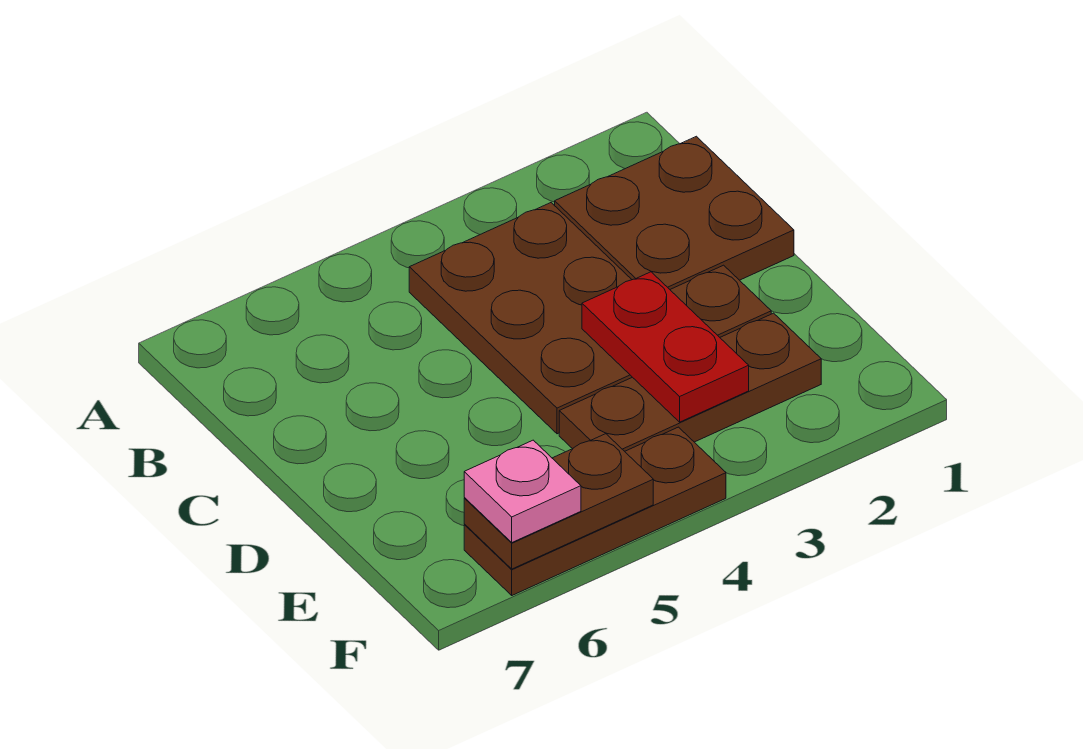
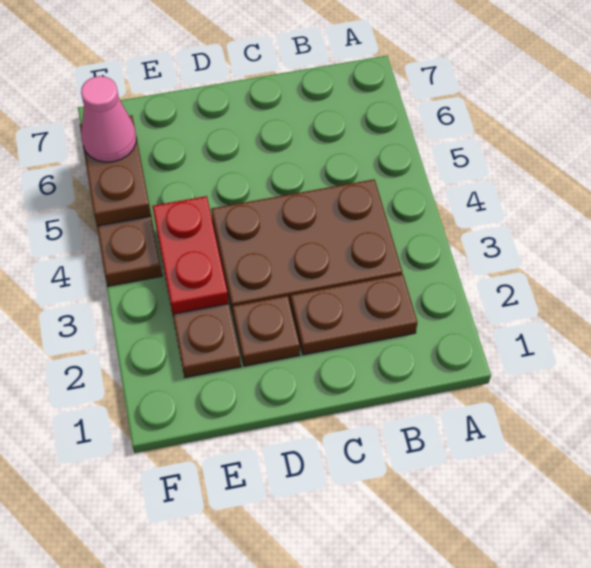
brown 2x2 plate [555,136,794,289] -> brown 1x2 plate [291,274,417,355]
red 1x2 plate [582,272,749,422] -> red 1x2 plate turned to [152,196,229,314]
pink 1x1 plate [464,440,581,542] -> pink 1x1 cone [81,76,136,162]

